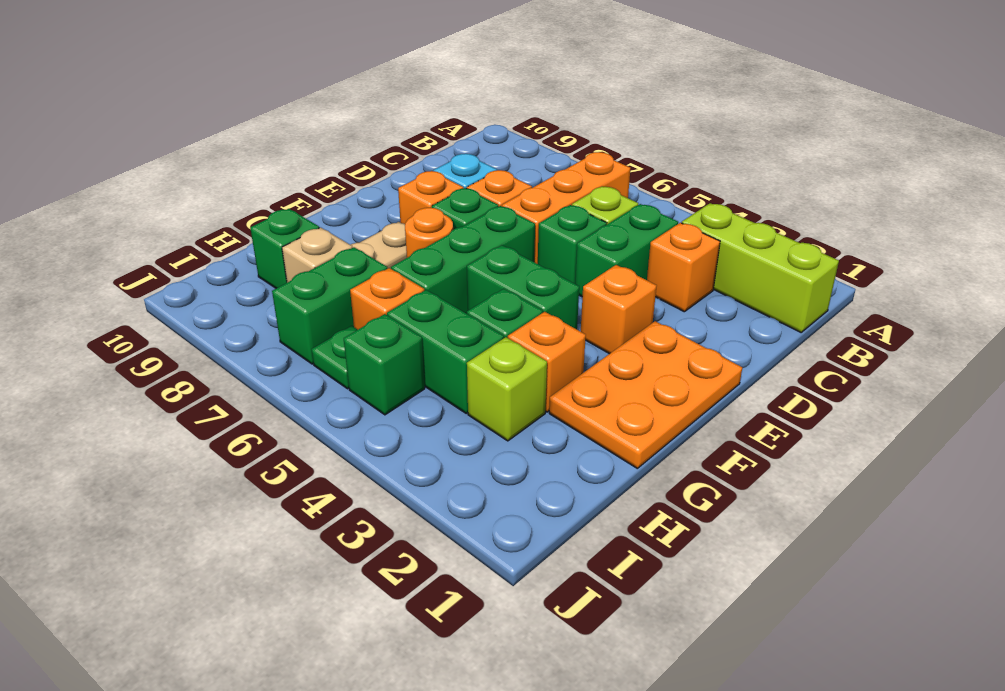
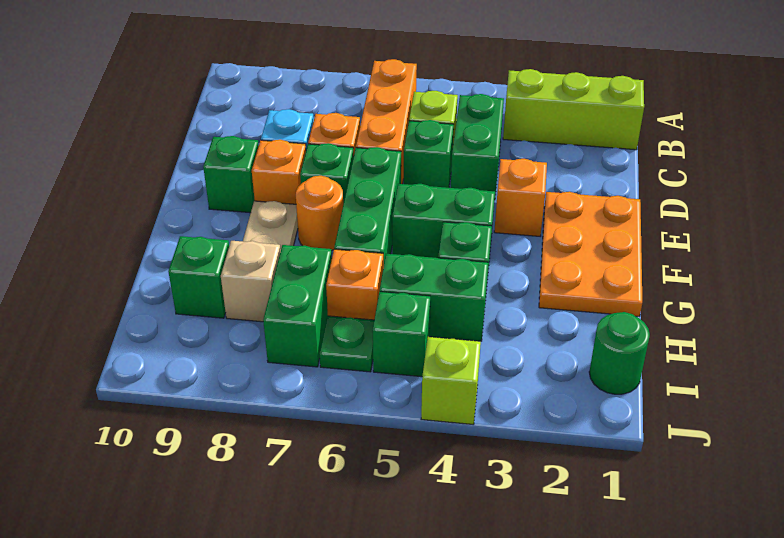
orange 1x1 brick [647,223,720,312] -> none
none -> green 1x1 brick [203,136,259,213]
orange 1x1 brick [508,312,586,412] -> none
lime 1x1 brick [467,337,547,441] -> lime 1x1 brick moved to [421,337,481,424]
none -> green 1x1 round brick [589,312,650,394]

